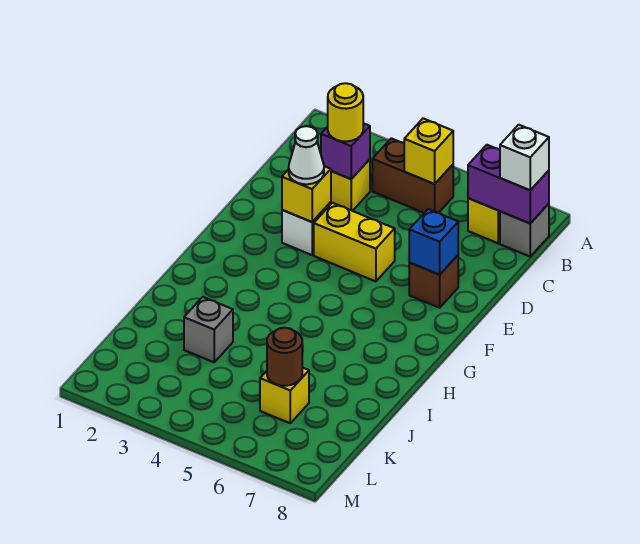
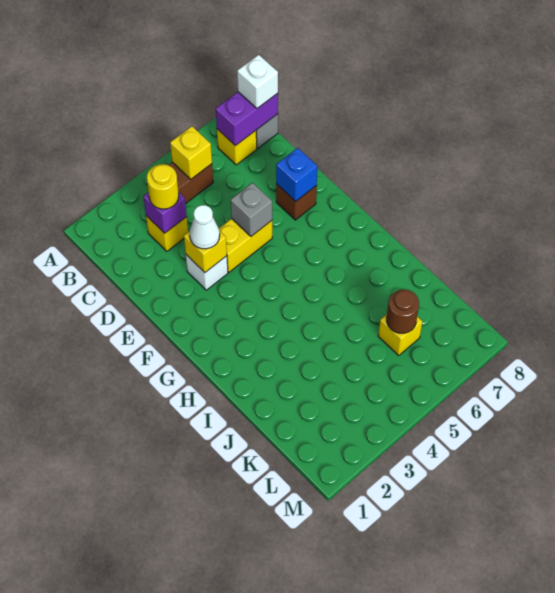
grey 1x1 brick [184,297,233,362] -> grey 1x1 brick moved to [231,183,272,236]

